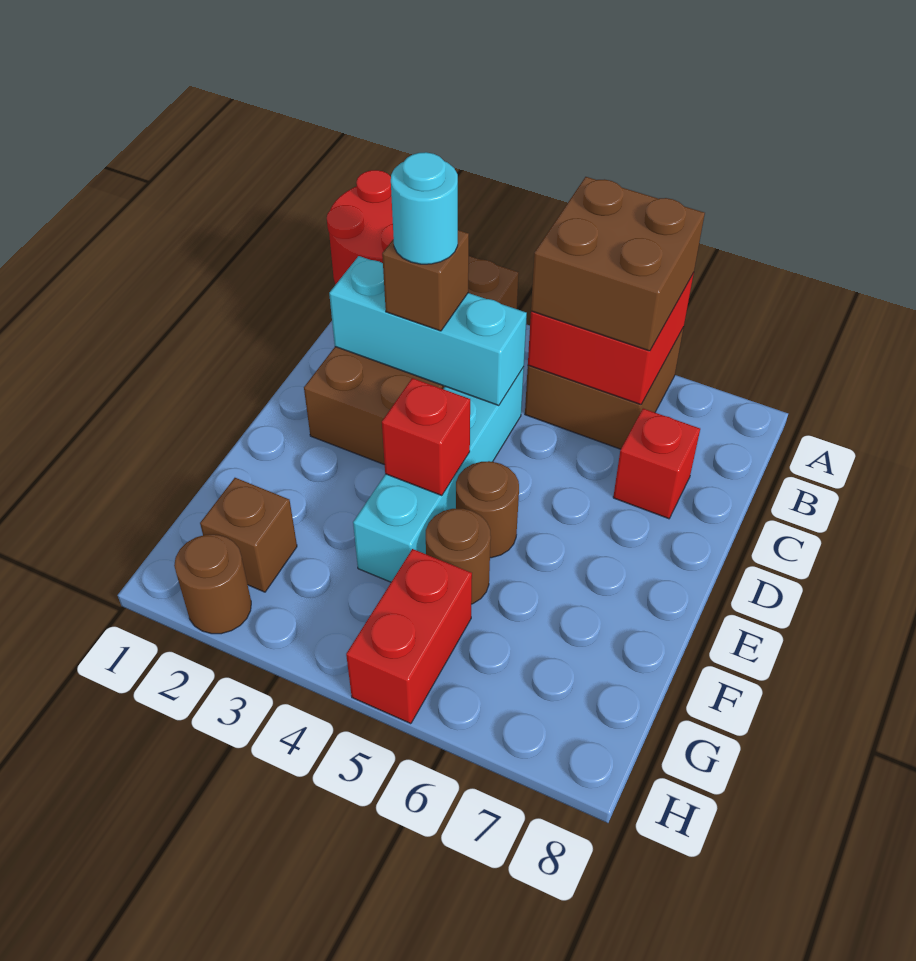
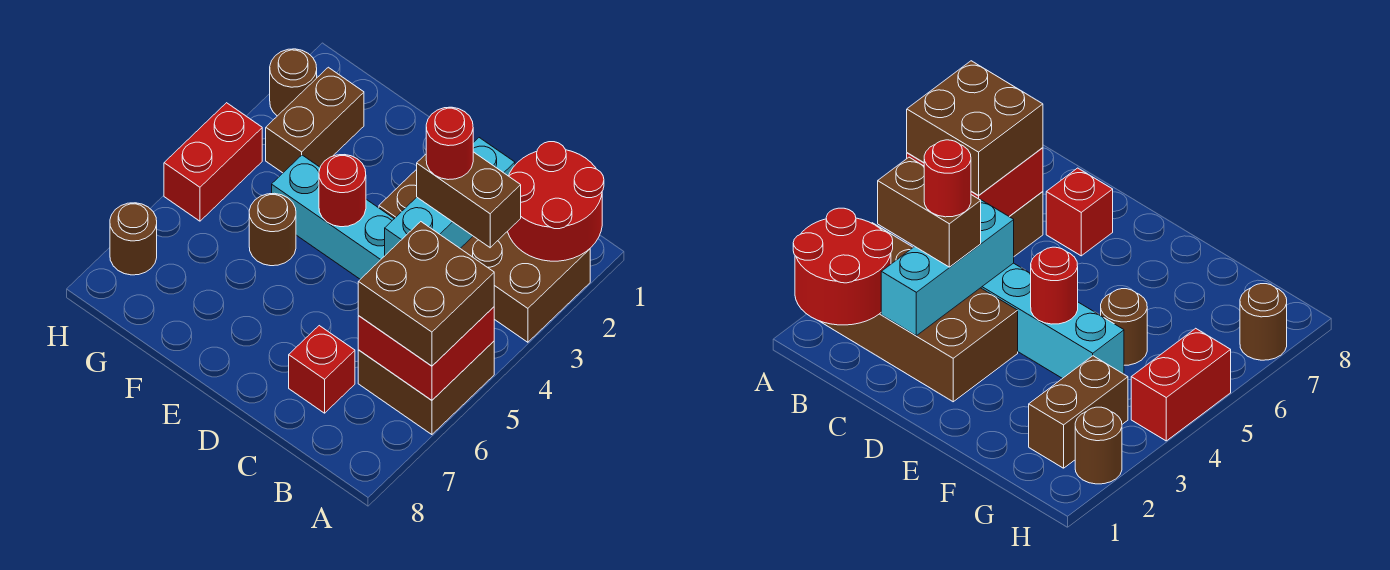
brown 1x1 brick [382,230,469,331] -> brown 1x2 brick [417,152,521,248]
cyan 1x1 round brick [391,152,458,264] -> red 1x1 round brick [426,107,473,180]
red 1x1 brick [382,378,470,496] -> red 1x1 round brick [319,155,366,227]
brown 1x1 round brick [456,461,519,558] -> brown 1x1 round brick moved to [110,203,157,275]
brown 1x1 brick [200,478,297,592] -> brown 1x2 brick [266,67,364,173]
red 1x2 brick [346,549,472,724] -> red 1x2 brick turned to [164,103,262,221]

